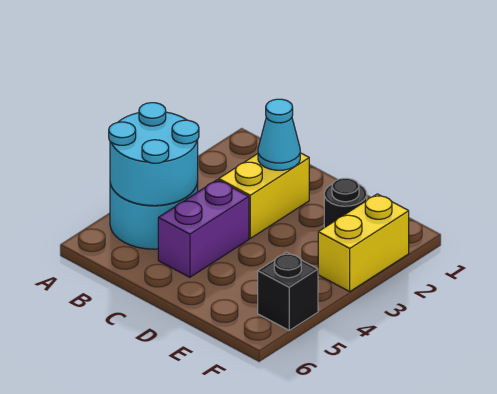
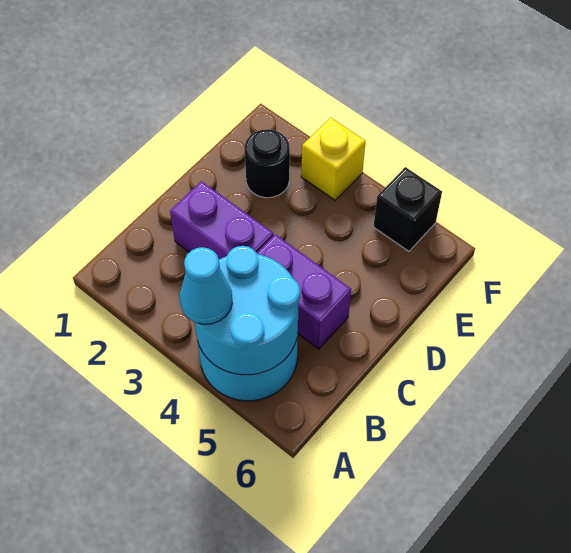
yellow 1x2 brick [219,153,309,238] -> purple 1x2 brick [170,181,273,259]
cyan 1x1 cone [258,99,300,170] -> cyan 1x1 cone moved to [180,247,232,324]
yellow 1x2 brick [318,194,409,291] -> yellow 1x1 brick [301,118,366,200]

